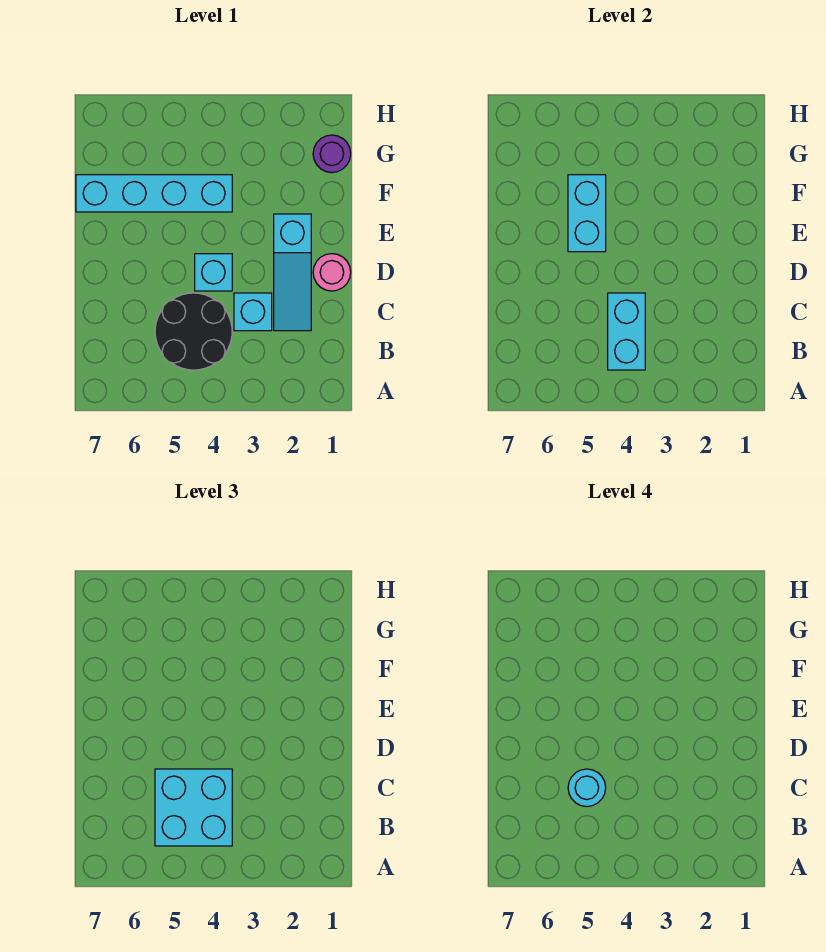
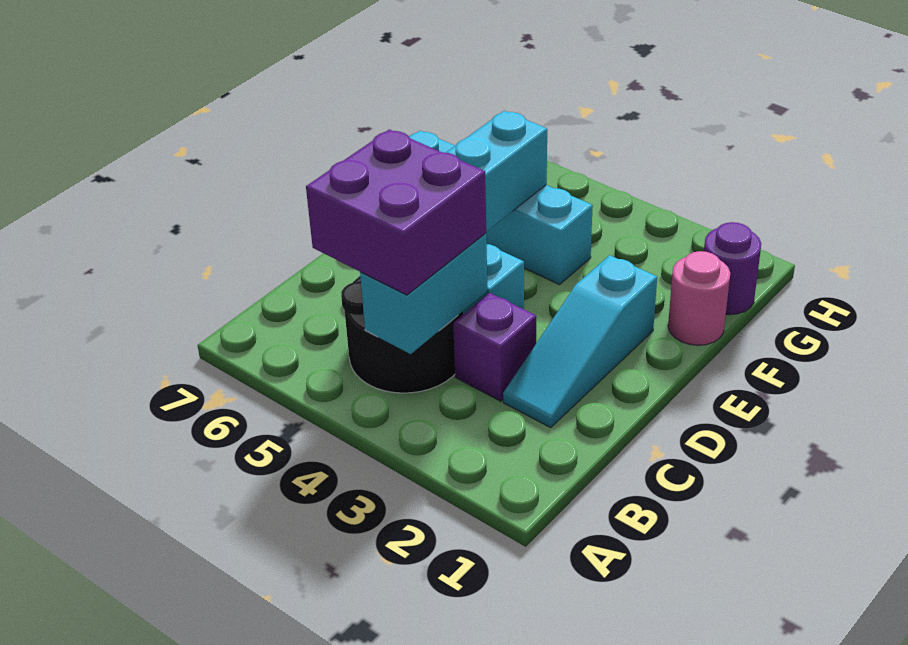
cyan 2x2 brick [155,769,232,846] -> purple 2x2 brick [306,129,486,295]
cyan 1x1 brick [234,293,272,331] -> purple 1x1 brick [453,293,536,401]
cyan 1x1 round brick [568,769,606,807] -> none
pink 1x1 round brick [313,254,351,291] -> pink 1x1 round brick moved to [668,251,730,345]

